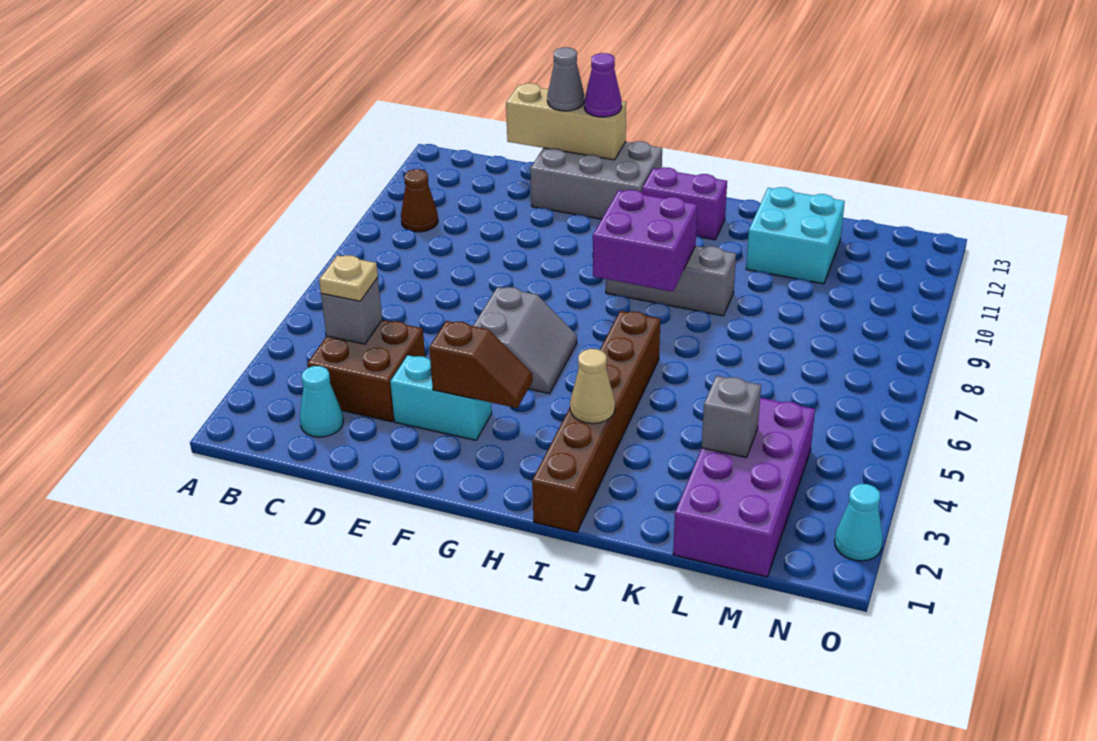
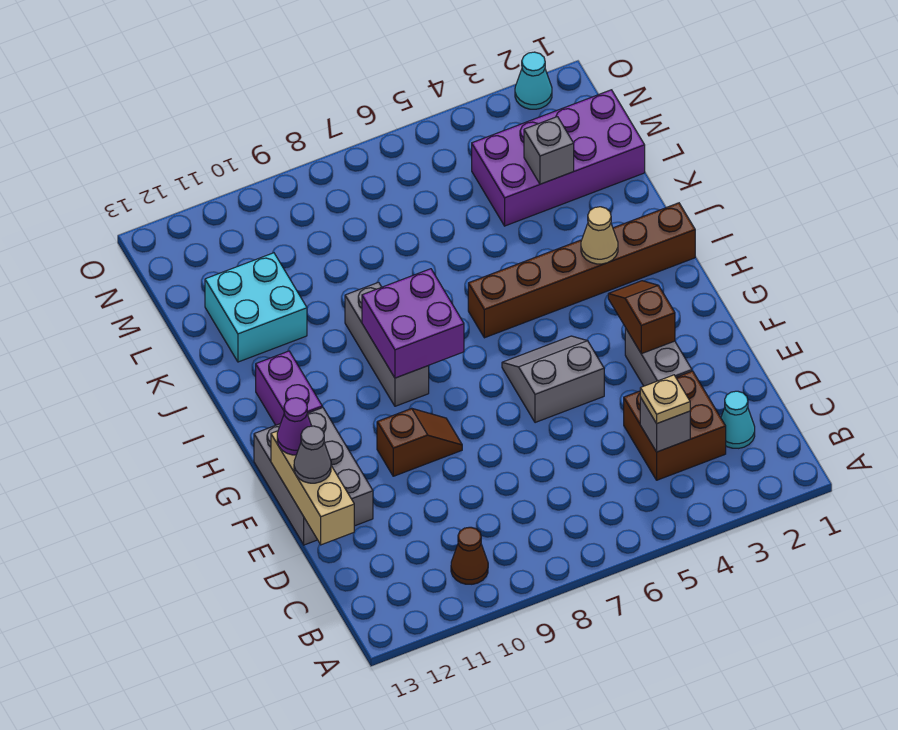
cyan 1x2 brick [390,355,492,440] -> grey 1x2 brick [625,328,692,386]
none -> brown 1x2 slope [377,408,462,476]

